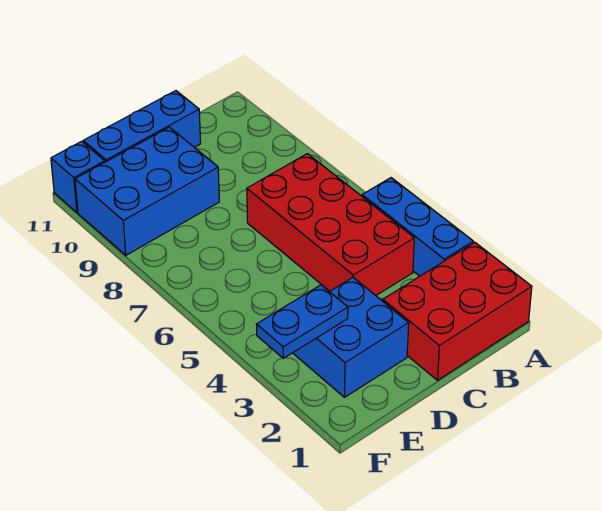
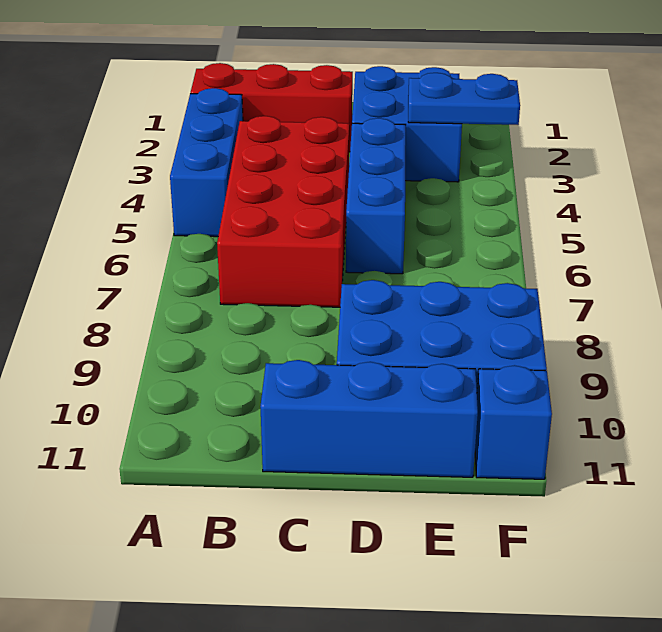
red 2x3 brick [383,242,532,380] -> red 1x3 brick [191,63,353,152]
none -> blue 1x3 brick [346,118,406,274]

